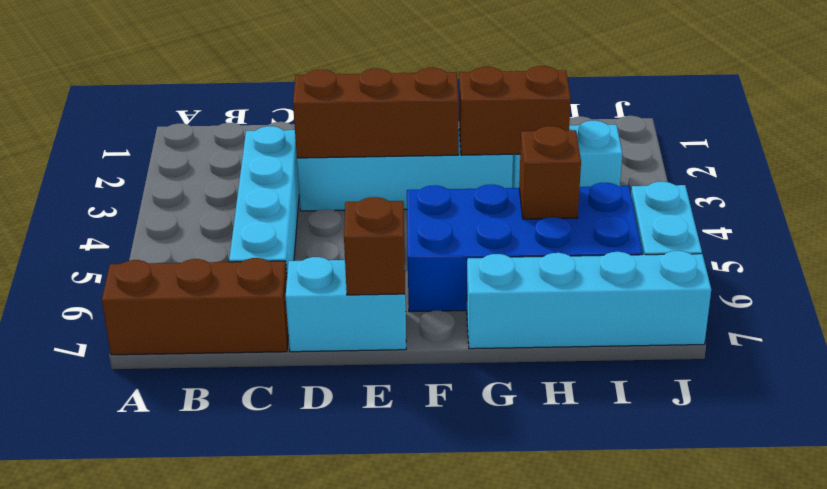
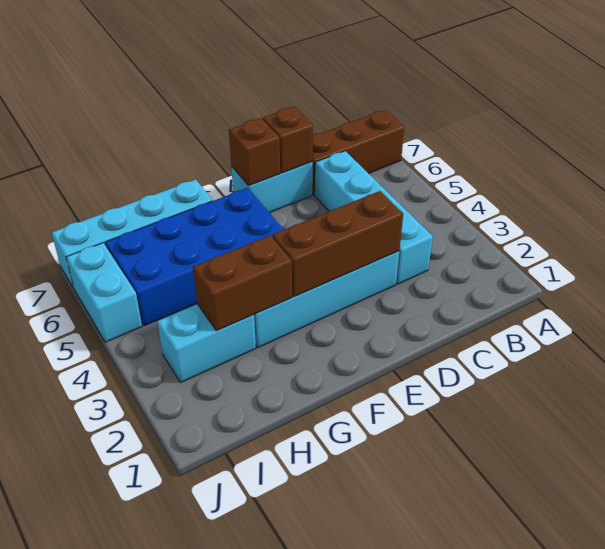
brown 1x1 brick [519,126,581,219] -> brown 1x1 brick moved to [263,107,313,173]

